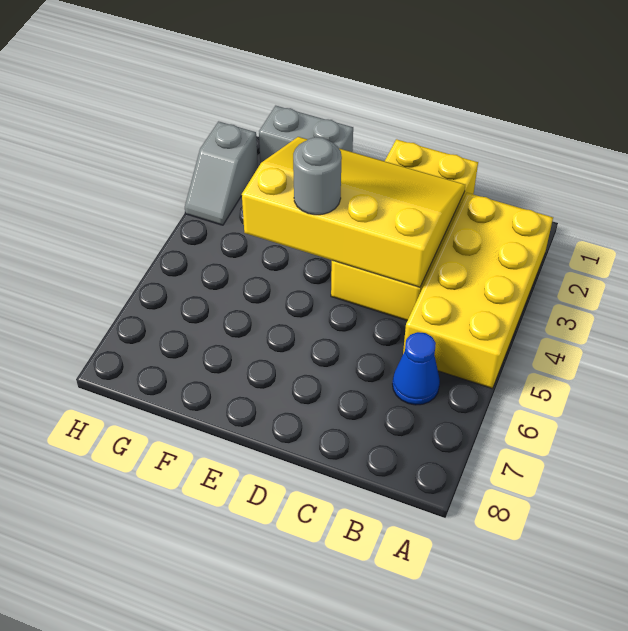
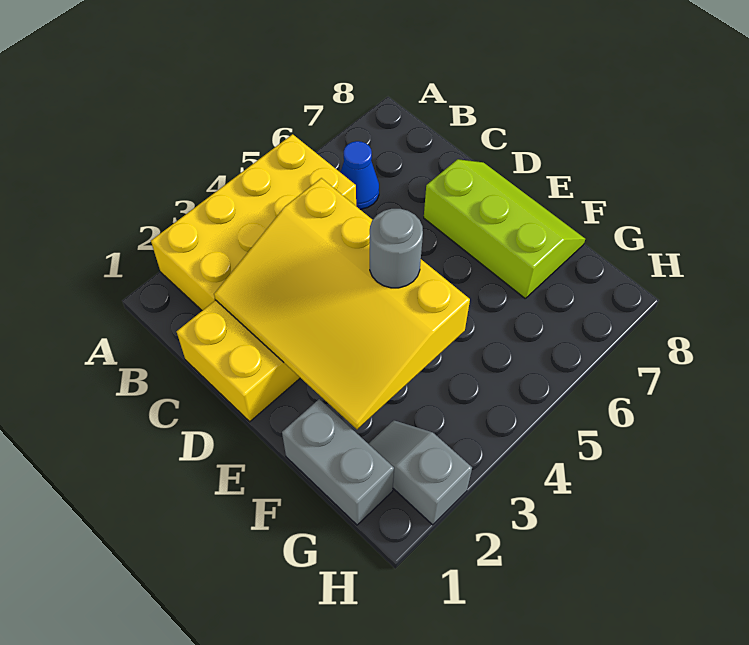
none -> lime 2x3 slope [424,159,585,298]
grey 1x2 slope [185,121,258,225] -> grey 1x2 slope turned to [369,420,472,525]

